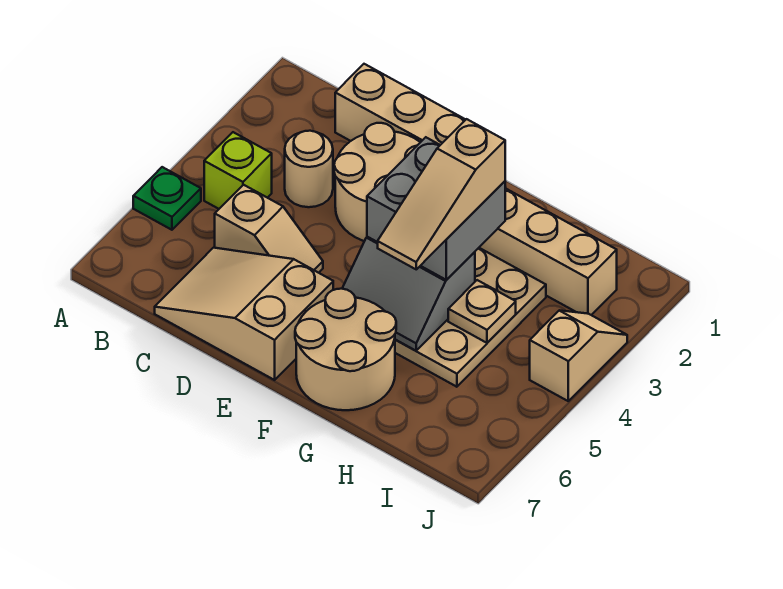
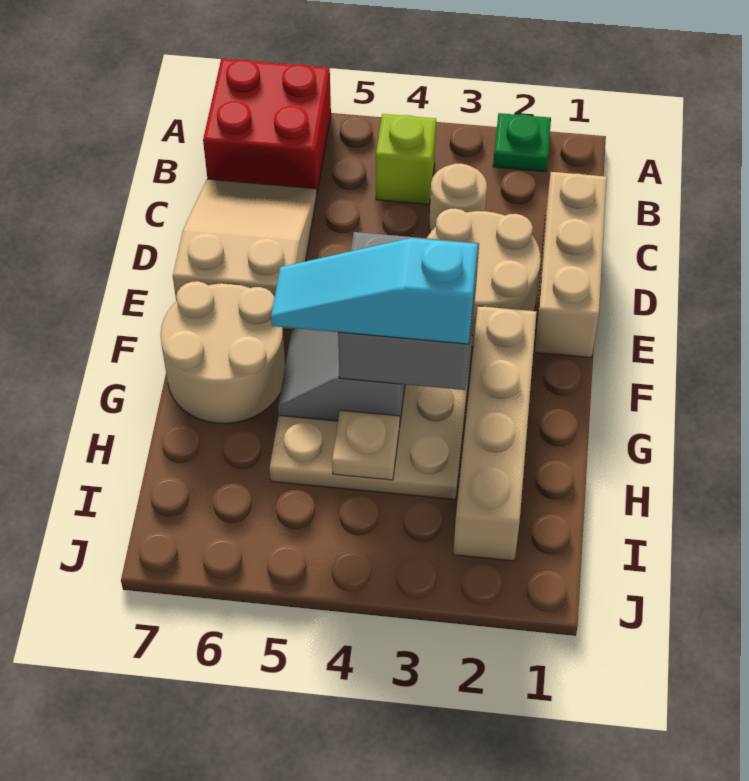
green 1x1 plate [133,167,201,230] -> green 1x1 plate moved to [493,113,551,172]
none -> red 2x2 brick [203,59,331,192]
tan 1x2 slope [215,185,323,273] -> none
tan 1x3 slope [378,119,505,269] -> cyan 1x3 slope [271,238,477,344]
tan 1x2 slope [530,311,627,401] -> none

